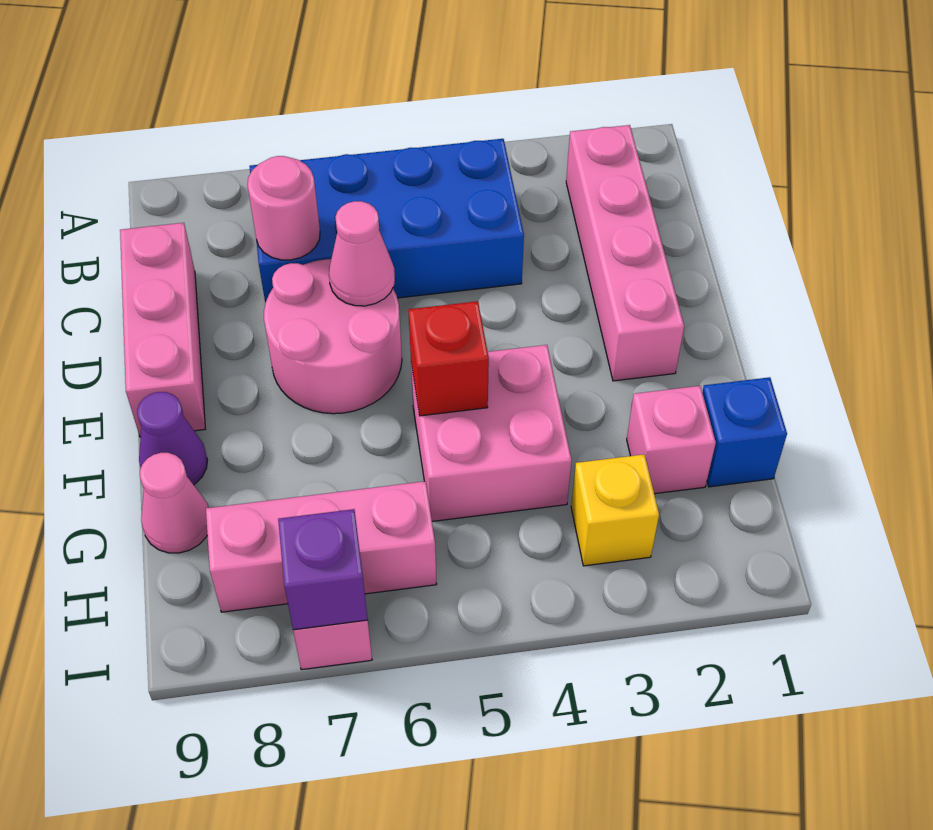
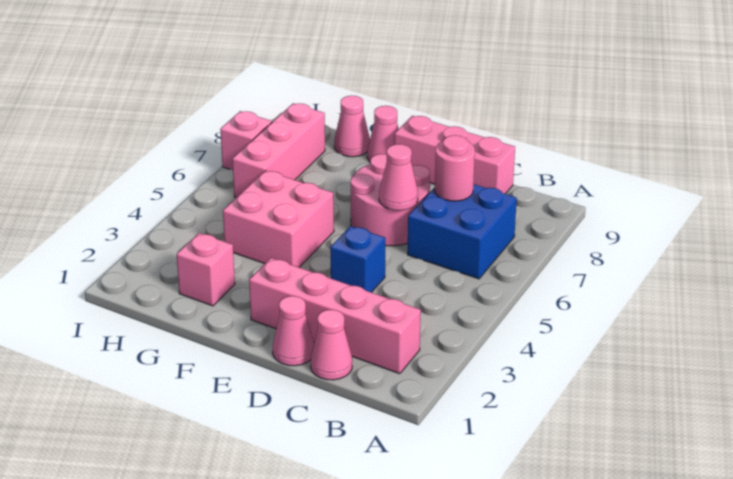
blue 2x4 brick [250,139,524,303] -> blue 2x2 brick [408,184,517,279]
none -> pink 1x1 cone [310,310,352,380]
none -> pink 1x1 cone [273,296,314,366]
red 1x1 brick [408,301,489,416] -> none
purple 1x1 cone [137,392,207,485] -> pink 1x1 cone [367,106,398,162]
blue 1x1 brick [702,377,787,487] -> blue 1x1 brick moved to [330,226,385,292]
yellow 1x1 brick [571,454,659,566] -> none
purple 1x1 brick [278,509,368,630] -> none

